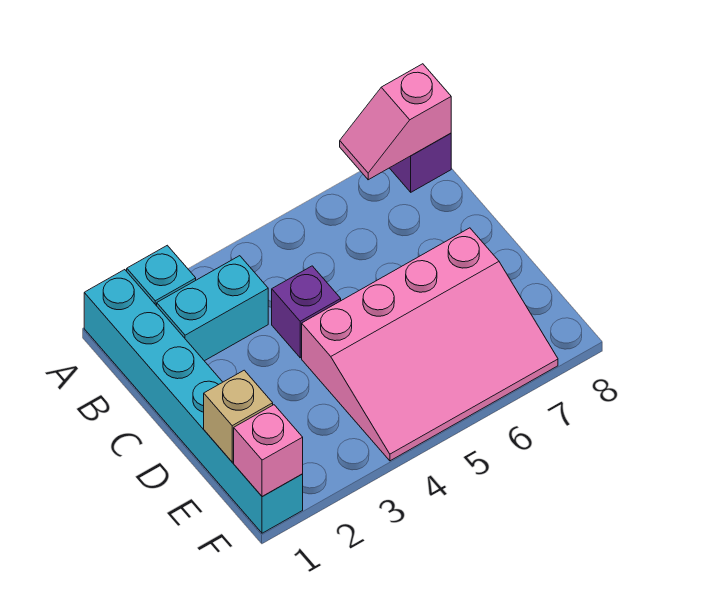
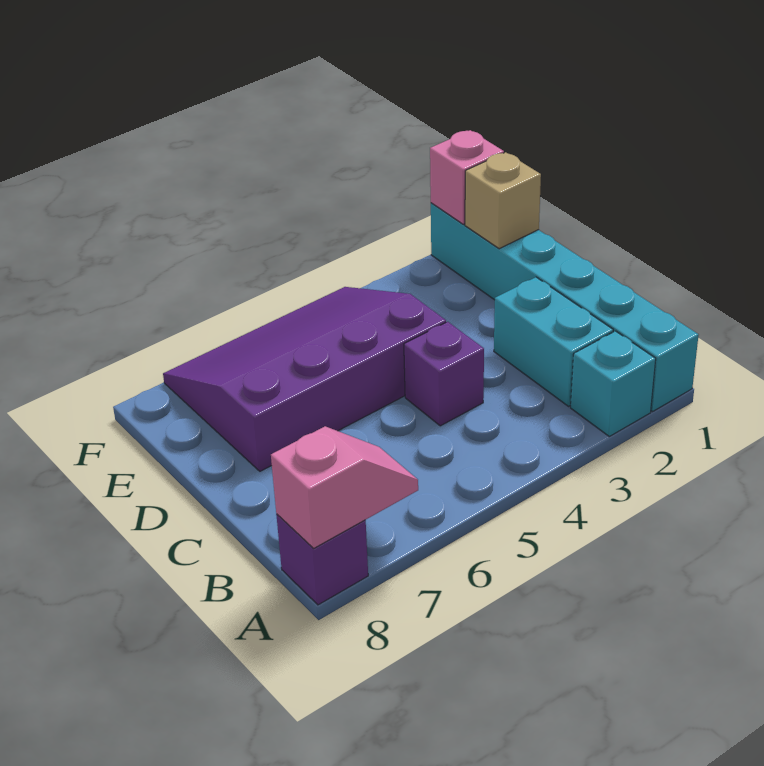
cyan 1x2 brick [157,256,268,361] -> cyan 1x2 brick turned to [494,277,613,406]
pink 3x4 slope [302,228,558,461] -> purple 3x4 slope [163,287,446,471]

